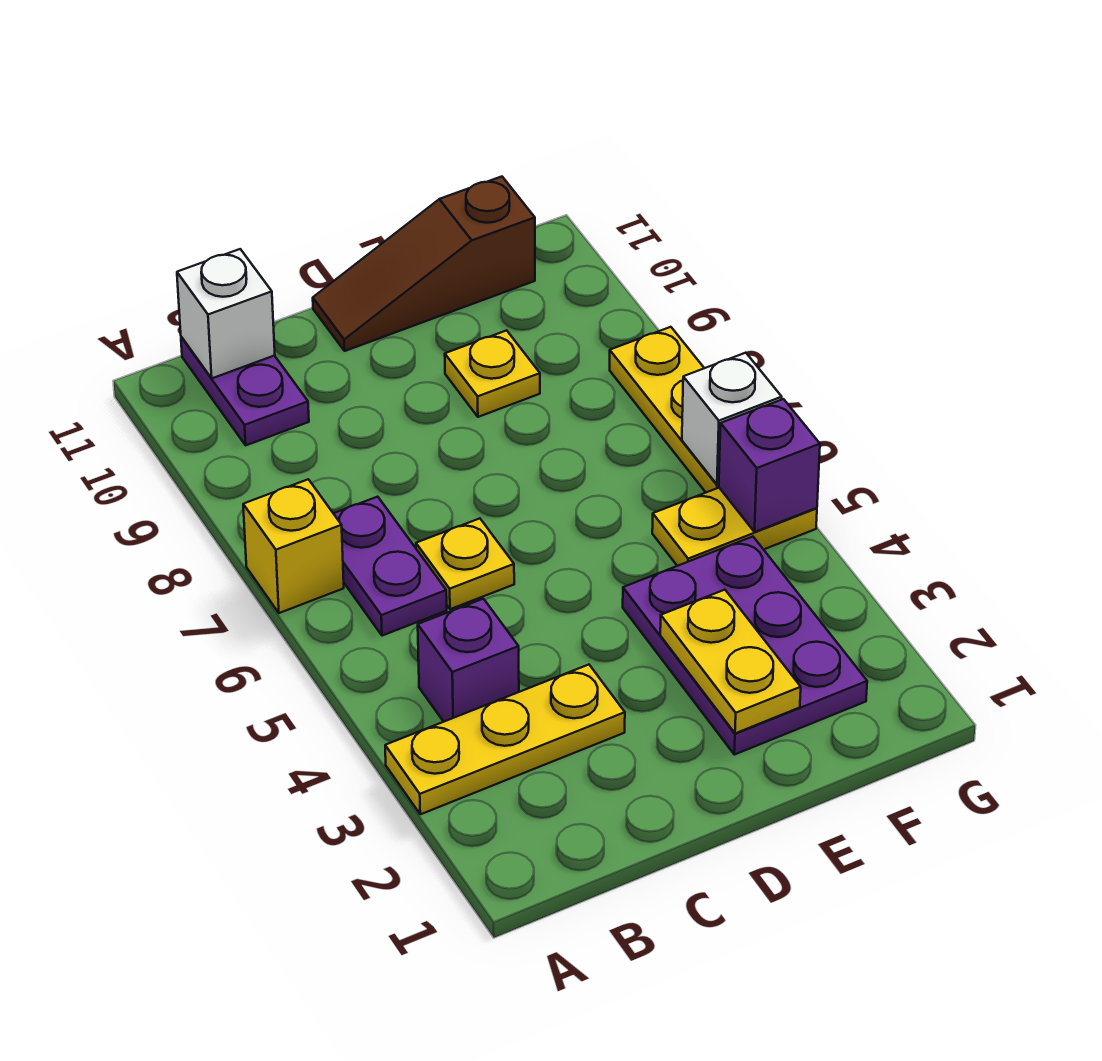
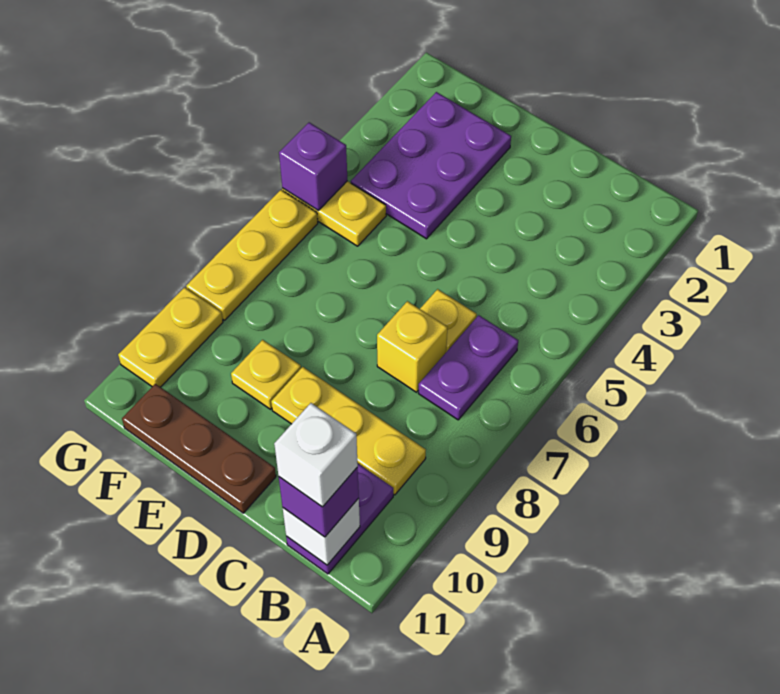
yellow 1x3 plate [385,665,625,814] -> yellow 1x3 plate moved to [271,367,426,495]
yellow 1x1 brick [243,479,344,613] -> yellow 1x1 brick moved to [377,301,447,392]
purple 1x1 brick [418,599,519,722] -> purple 1x1 brick moved to [279,467,359,537]
brown 1x3 slope [313,177,535,351] -> brown 1x3 plate [122,384,276,513]
yellow 1x2 plate [660,590,801,733] -> yellow 1x2 plate moved to [118,287,223,387]
white 1x1 brick [682,353,782,485] -> white 1x1 brick moved to [274,403,358,507]

